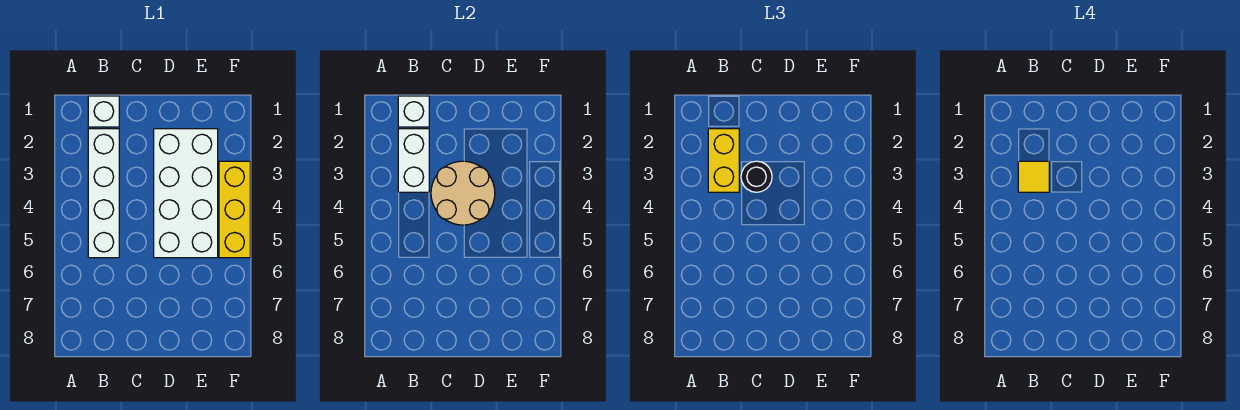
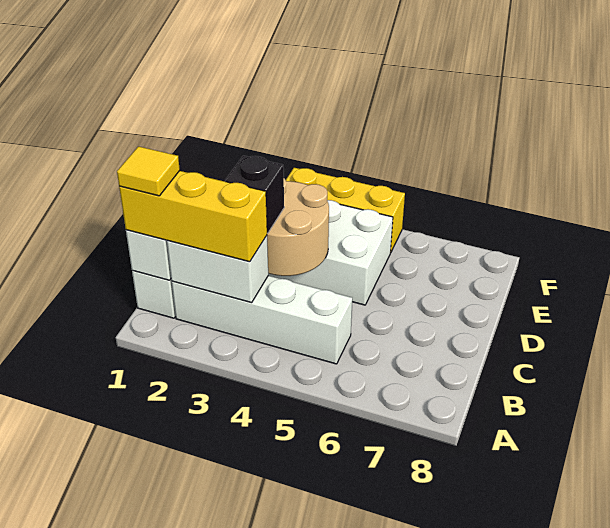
yellow 1x2 brick [708,129,739,192] -> yellow 1x3 brick [119,171,267,262]
yellow 1x1 tile [1018,161,1049,192] -> yellow 1x1 tile moved to [117,146,180,196]
black 1x1 round brick [741,161,772,192] -> black 1x1 brick [225,156,284,233]

